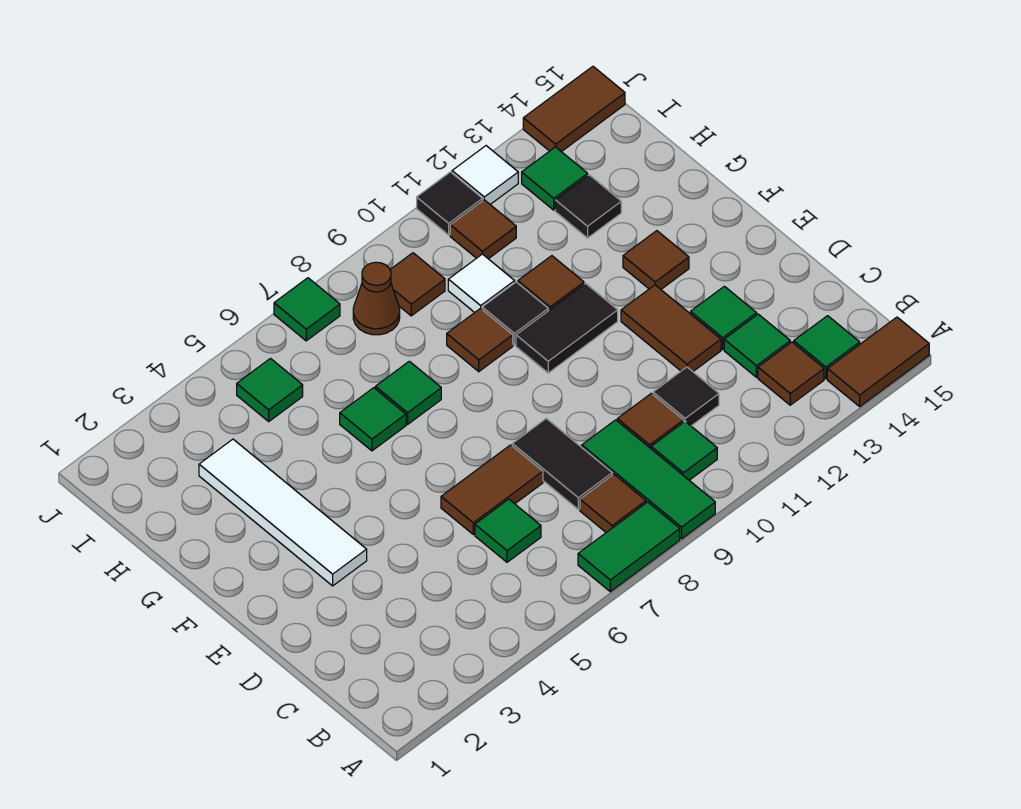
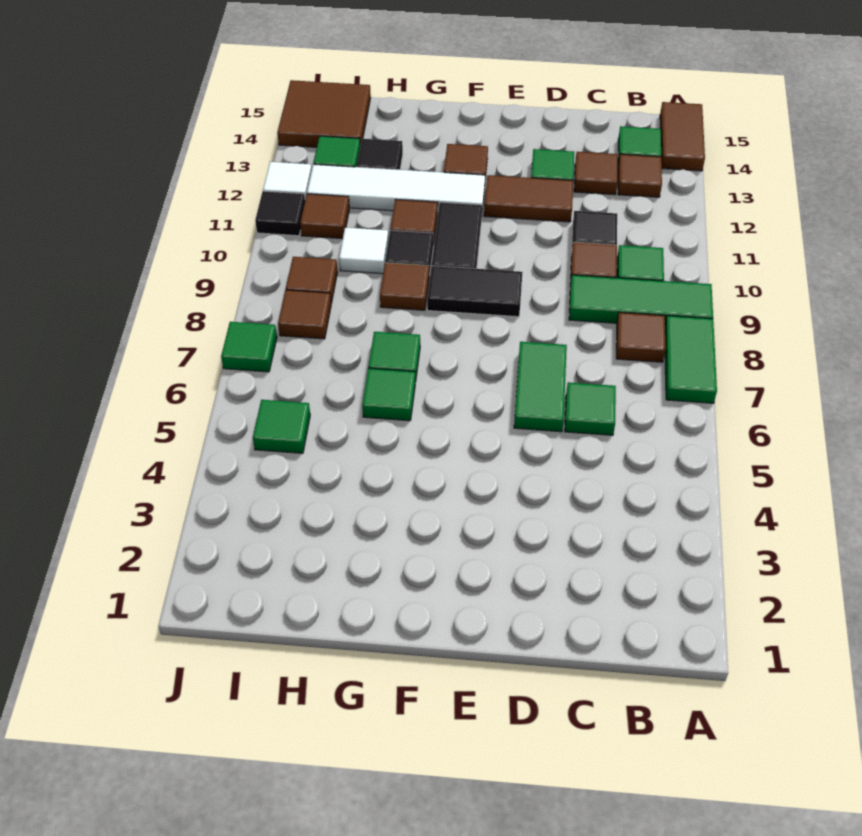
black 1x2 tile [512,418,612,509] -> black 1x2 tile moved to [427,266,523,317]
green 1x1 tile [724,314,790,377] -> brown 1x1 tile [574,152,618,195]
brown 1x2 tile [441,445,543,534] -> green 1x2 tile [514,342,567,432]
white 1x4 tile [199,439,367,586] -> white 1x4 tile moved to [307,164,485,214]
brown 1x1 cone [353,262,400,335] -> brown 1x1 tile [278,290,331,339]
brown 1x2 tile [523,66,625,152] -> brown 2x2 tile [277,80,371,147]

